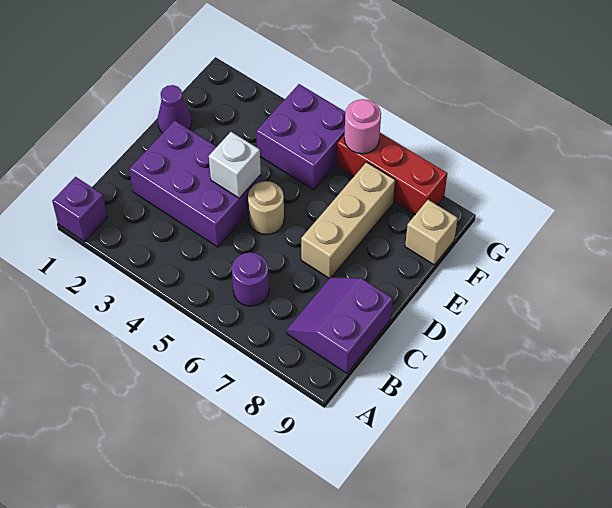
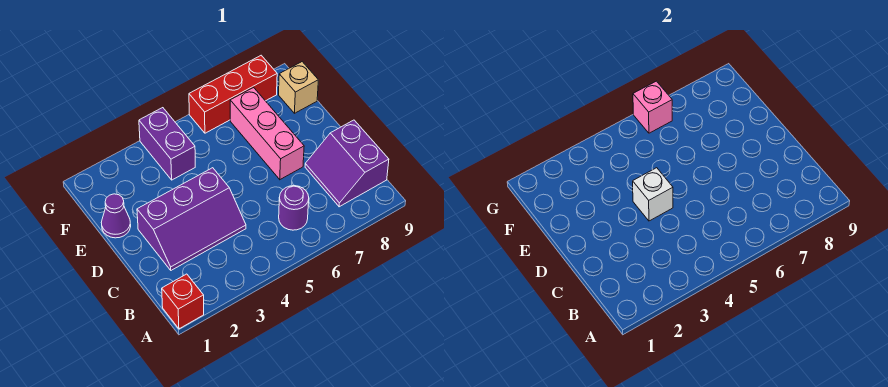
purple 1x1 brick [52,177,107,242] -> red 1x1 brick [162,274,204,329]
purple 2x3 brick [129,121,261,247] -> purple 2x3 slope [137,168,246,270]
tan 1x1 round brick [248,181,284,235] -> none
tan 1x3 brick [301,162,395,278] -> pink 1x3 brick [230,88,304,179]
purple 2x2 brick [256,84,346,190] -> purple 1x2 brick [139,108,195,180]
pink 1x1 round brick [344,99,381,154] -> pink 1x1 brick [633,81,672,133]

